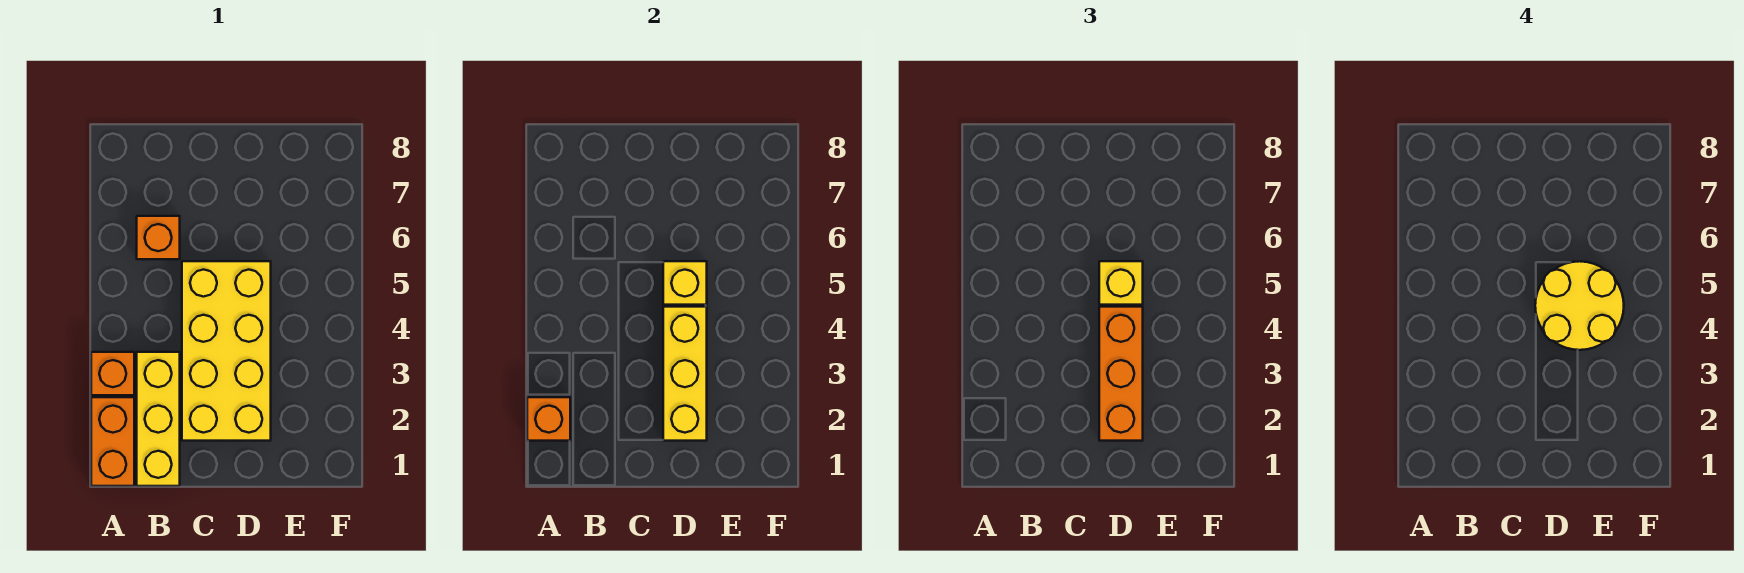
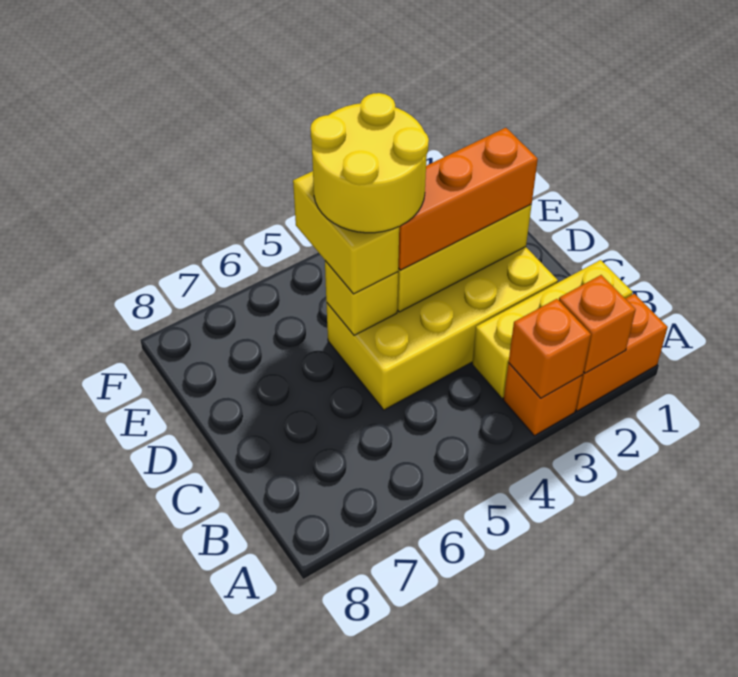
orange 1x1 brick [137,216,180,259] -> orange 1x1 brick moved to [509,299,591,398]
yellow 1x1 brick [1099,261,1143,305] -> yellow 1x2 brick [293,171,399,294]

